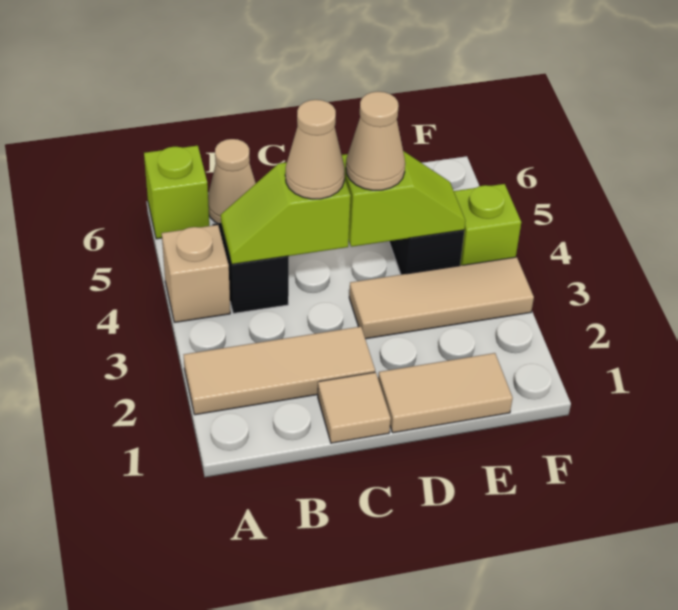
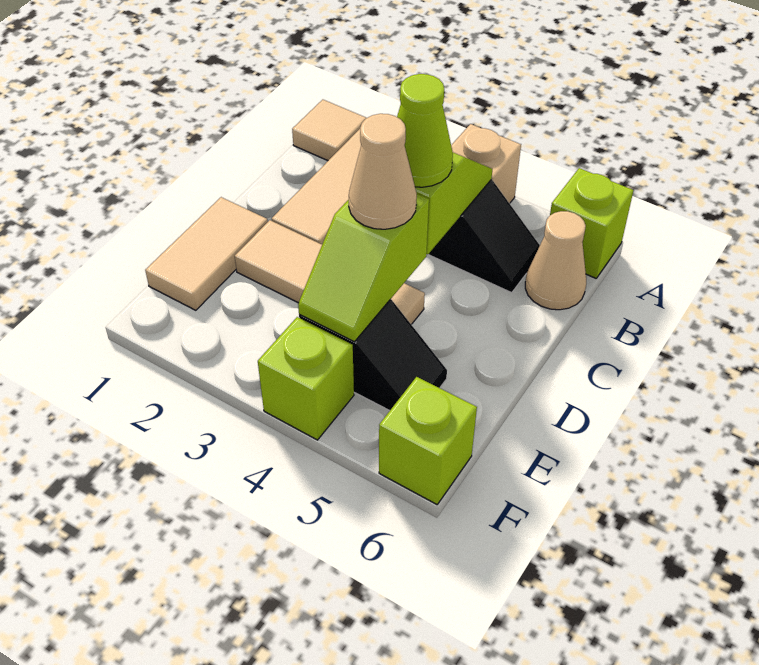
tan 1x1 tile [318,372,391,443] -> tan 1x1 tile moved to [292,100,366,161]
tan 1x1 cone [285,100,345,199] -> lime 1x1 cone [397,74,453,187]
tan 1x3 tile [349,257,534,339] -> tan 1x3 tile turned to [235,220,425,324]
none -> lime 1x1 brick [379,377,477,504]

